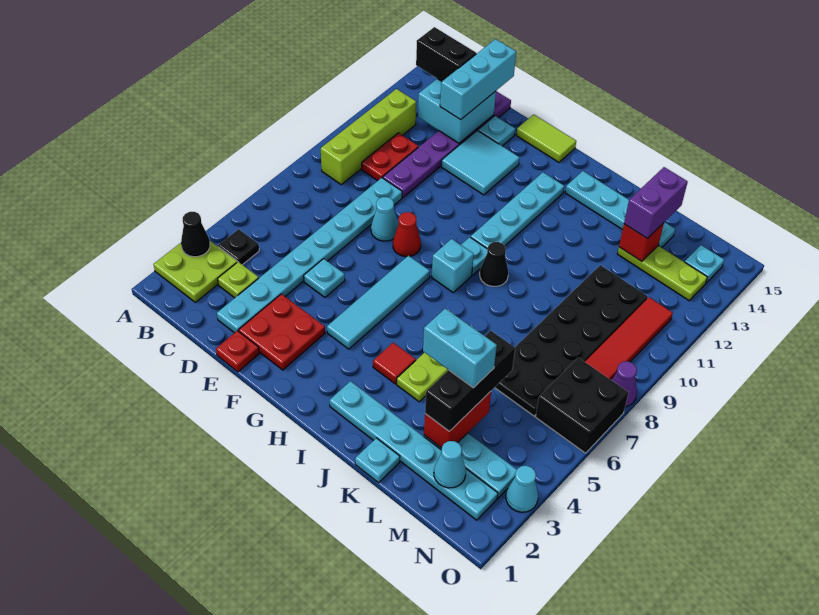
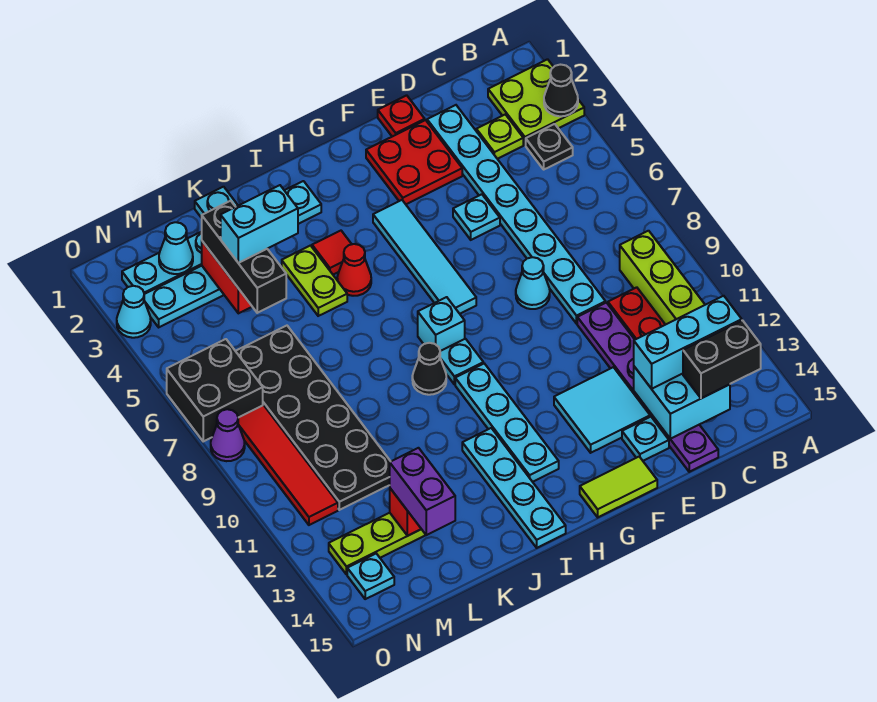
cyan 1x3 brick [440,39,516,120] -> cyan 1x3 brick turned to [634,296,742,389]
red 1x1 cone [393,212,421,257] -> red 1x1 cone moved to [337,244,371,296]
cyan 1x4 plate [565,171,675,248] -> cyan 1x4 plate turned to [462,428,566,548]

